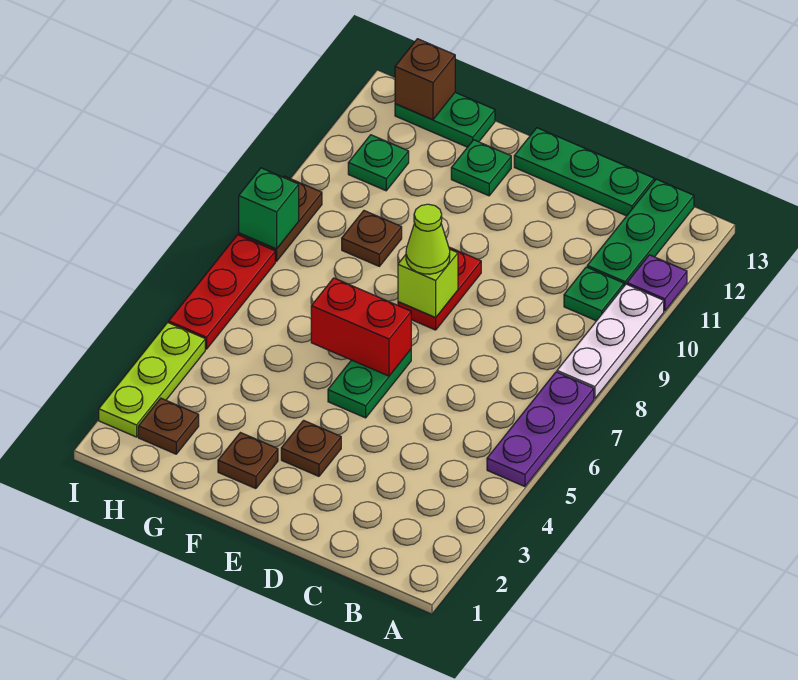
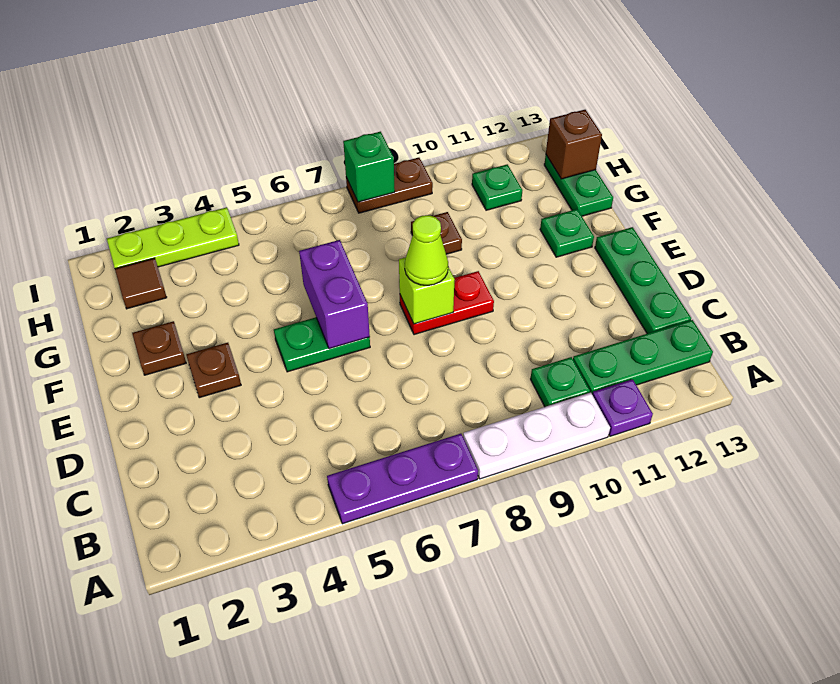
red 1x2 brick [311,278,411,376] -> purple 1x2 brick [299,240,370,349]
brown 1x1 plate [138,398,199,454] -> brown 1x1 tile [115,258,167,309]
red 1x3 plate [169,235,275,349] -> none

